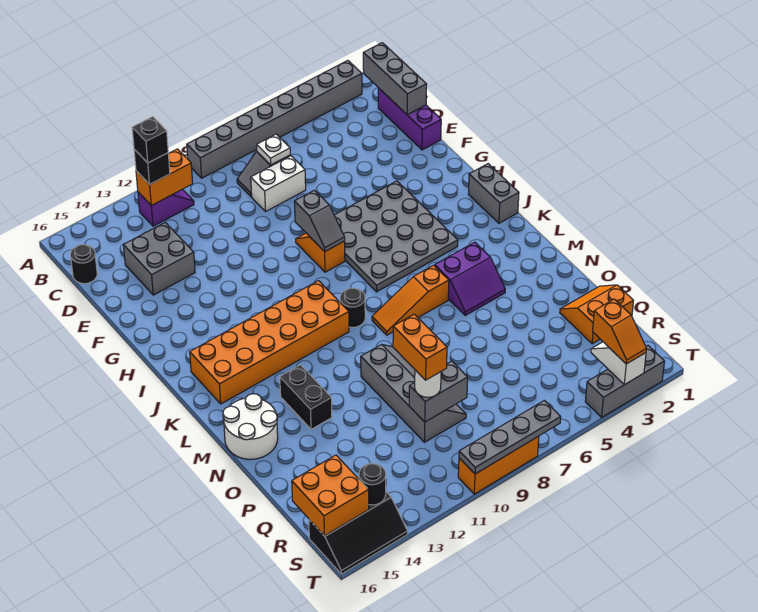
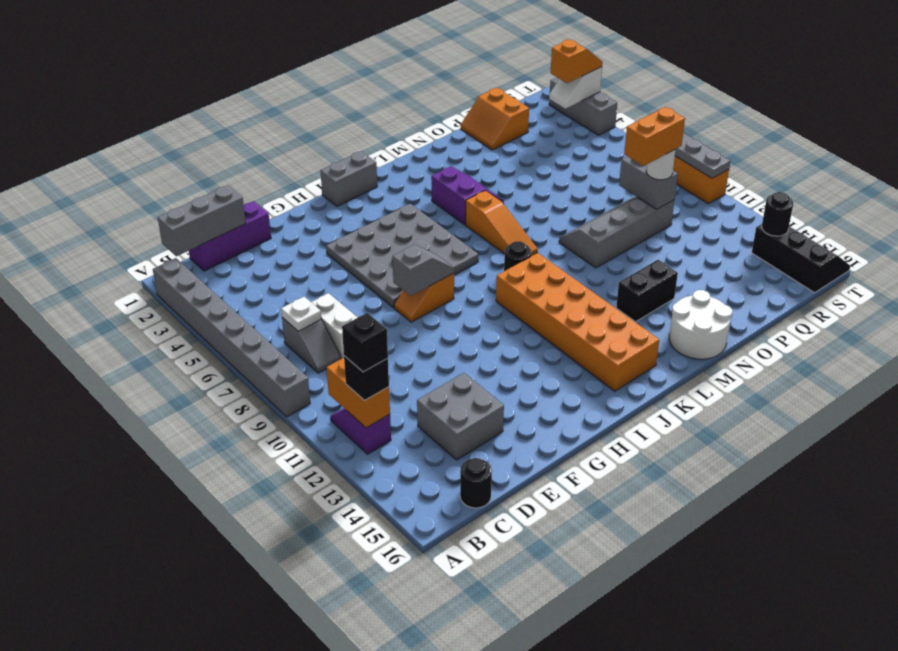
orange 2x2 brick [292,455,369,536] -> none

